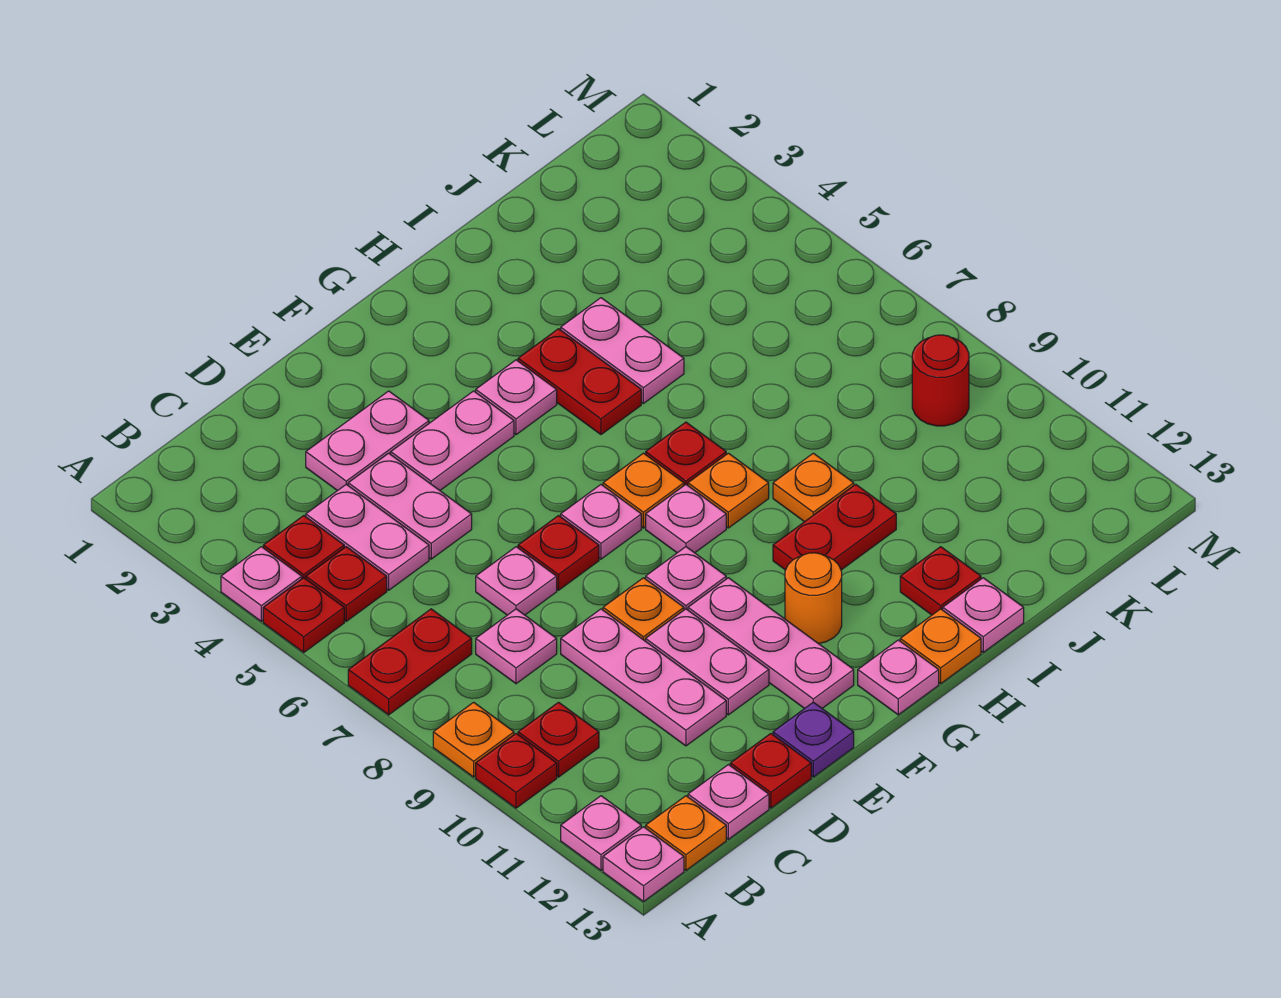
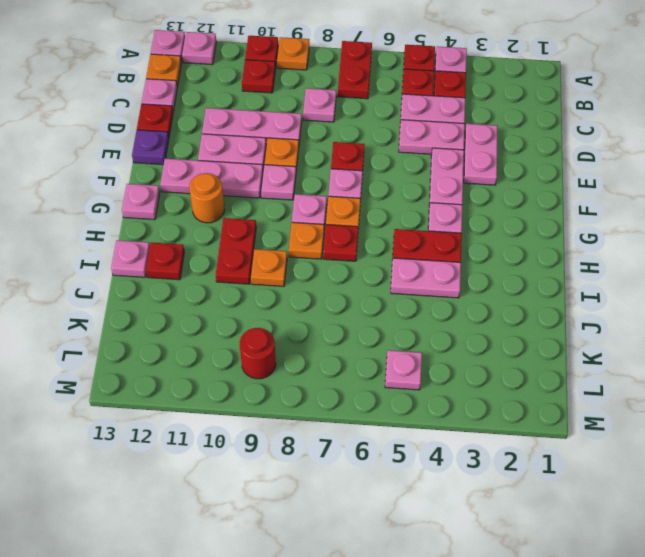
pink 1x1 plate [476,547,557,615] -> pink 1x1 plate moved to [385,350,422,390]
orange 1x1 plate [900,609,981,683] -> none

